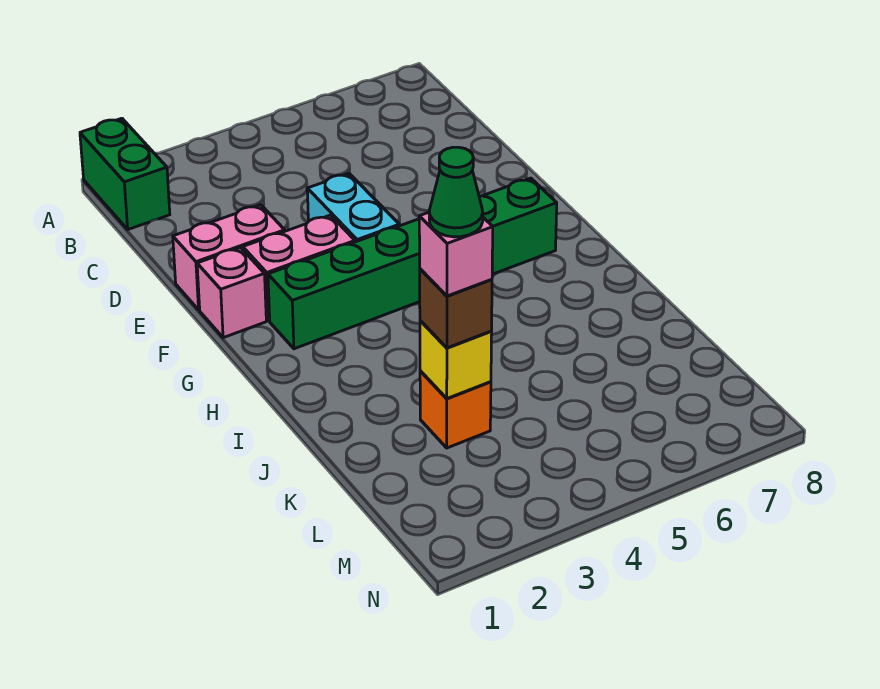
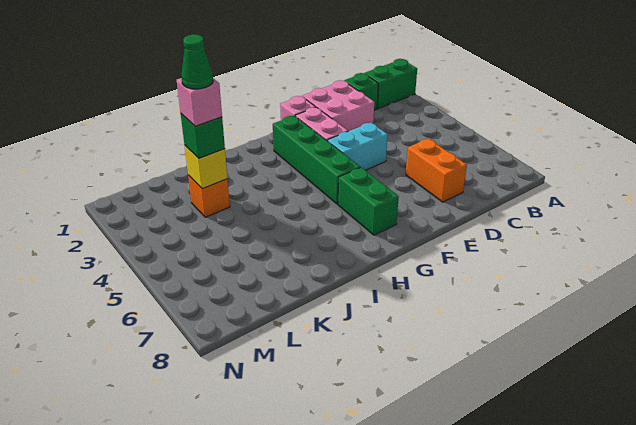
none -> green 1x1 brick [344,73,378,110]
none -> orange 1x2 brick [406,138,467,202]
pink 1x2 brick [173,205,285,310] -> pink 2x2 brick [302,81,374,131]
brown 1x1 brick [420,269,492,348] -> green 1x1 brick [181,114,225,158]

